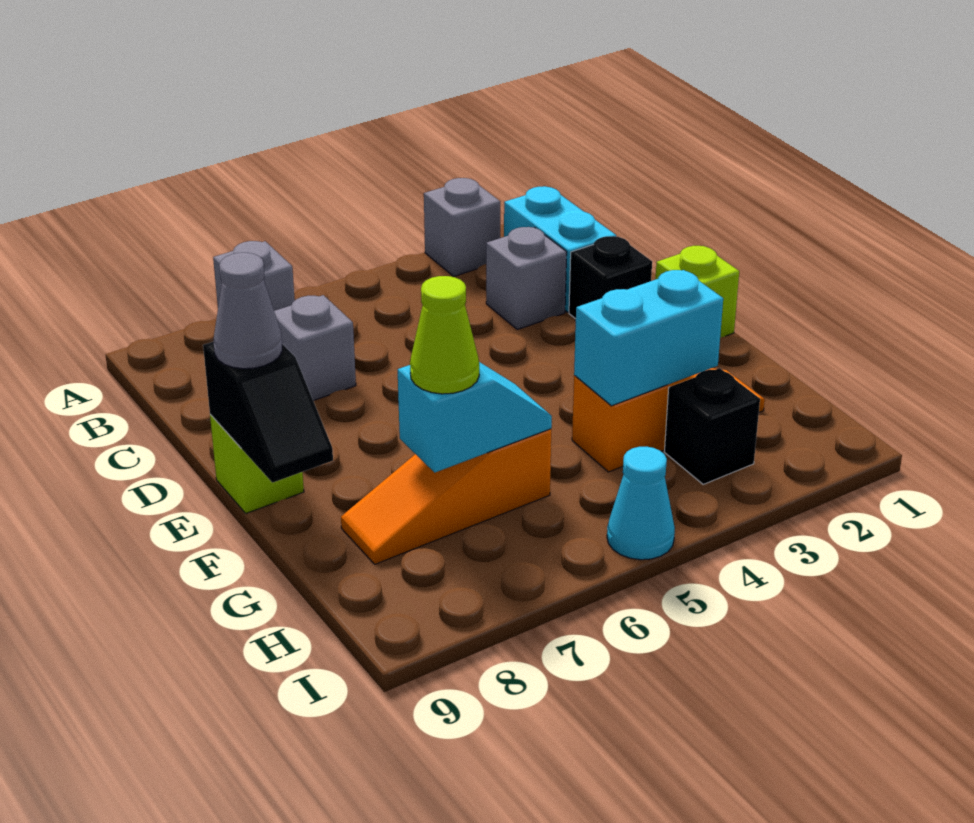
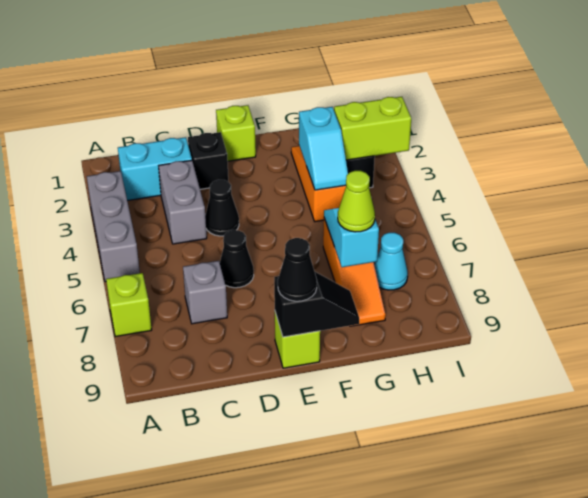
grey 1x1 brick [424,178,500,276] -> grey 1x3 brick [87,171,140,282]
grey 1x1 brick [213,241,295,311] -> lime 1x1 brick [106,273,152,337]
grey 1x1 brick [486,227,567,329] -> grey 1x2 brick [159,160,207,244]
none -> black 1x1 cone [205,180,239,236]
none -> black 1x1 cone [220,230,254,288]
grey 1x1 cone [214,253,282,369] -> black 1x1 cone [278,238,317,301]
cyan 1x2 brick [574,270,723,406] -> cyan 1x2 slope [299,107,348,190]
none -> lime 1x2 brick [334,97,411,160]
cyan 1x1 cone [607,447,675,560] -> cyan 1x1 cone moved to [374,233,408,290]

